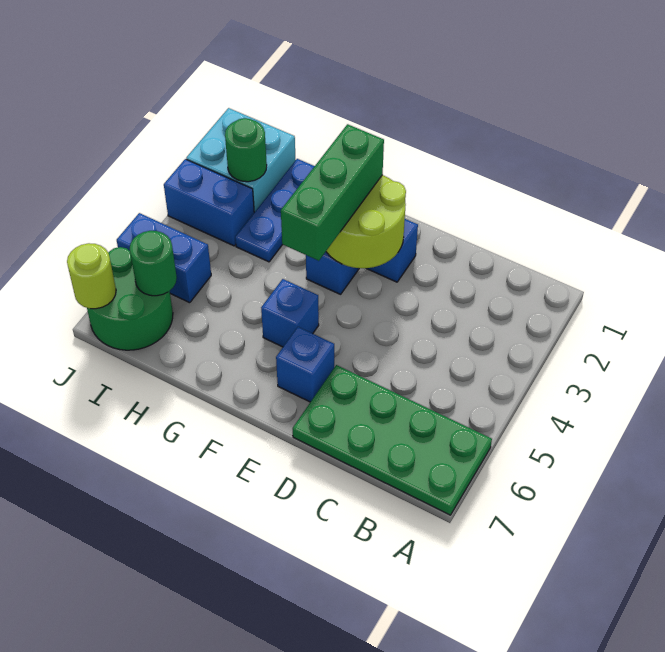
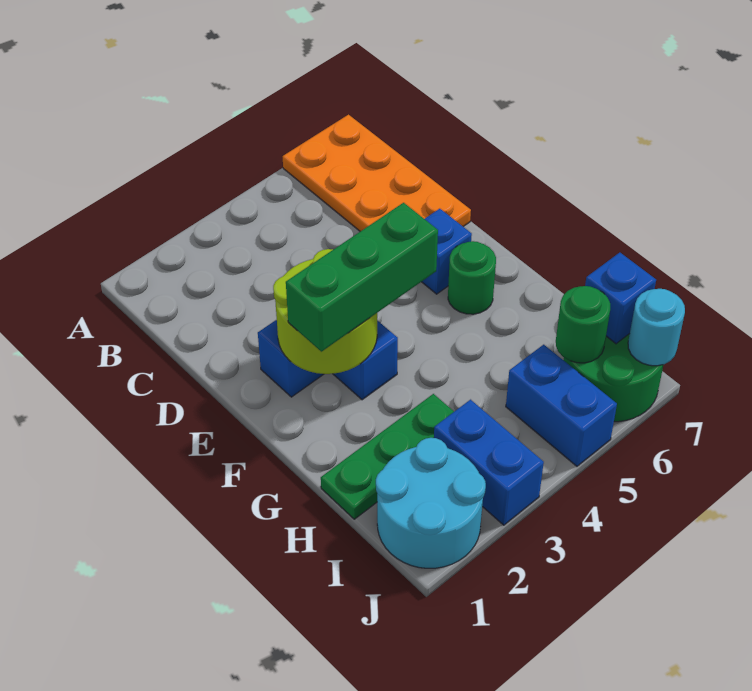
green 2x4 plate [293,365,492,515] -> orange 2x4 plate [283,115,471,231]
blue 1x1 brick [261,279,319,347] -> blue 1x1 brick moved to [585,253,656,344]
blue 1x3 plate [235,159,315,262] -> green 1x3 plate [321,394,454,519]
cyan 2x2 brick [186,108,296,212] -> cyan 2x2 round brick [376,438,486,568]
green 1x1 round brick [225,118,267,182] -> green 1x1 round brick moved to [448,241,496,314]
lime 1x1 round brick [67,243,116,309] -> cyan 1x1 round brick [628,289,685,366]

